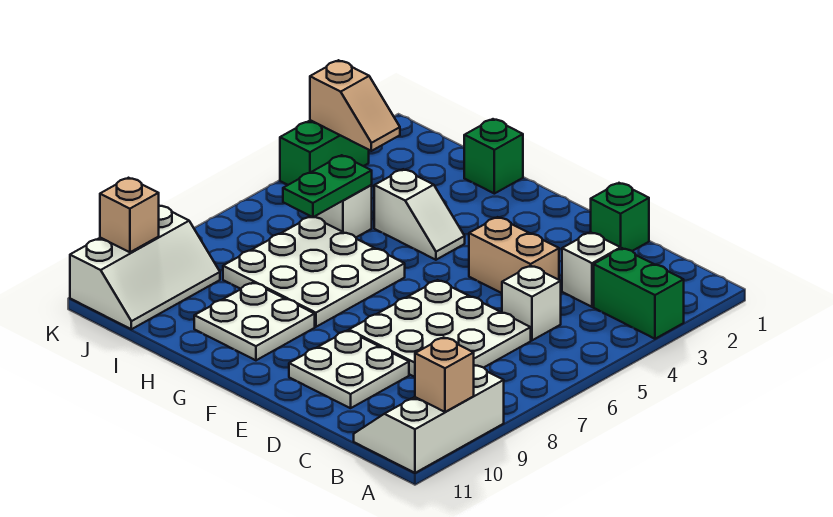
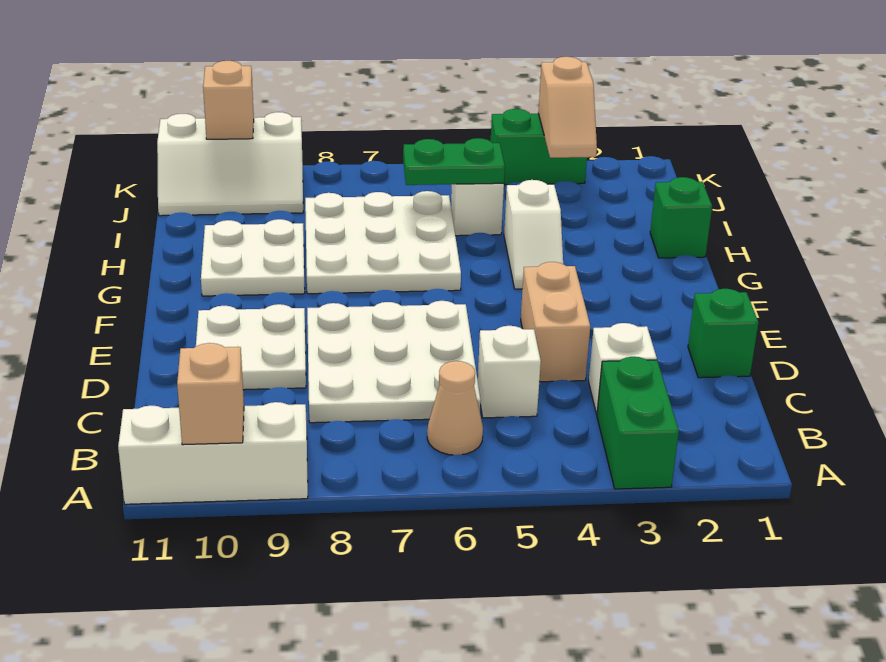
none -> tan 1x1 cone [427,361,483,455]

